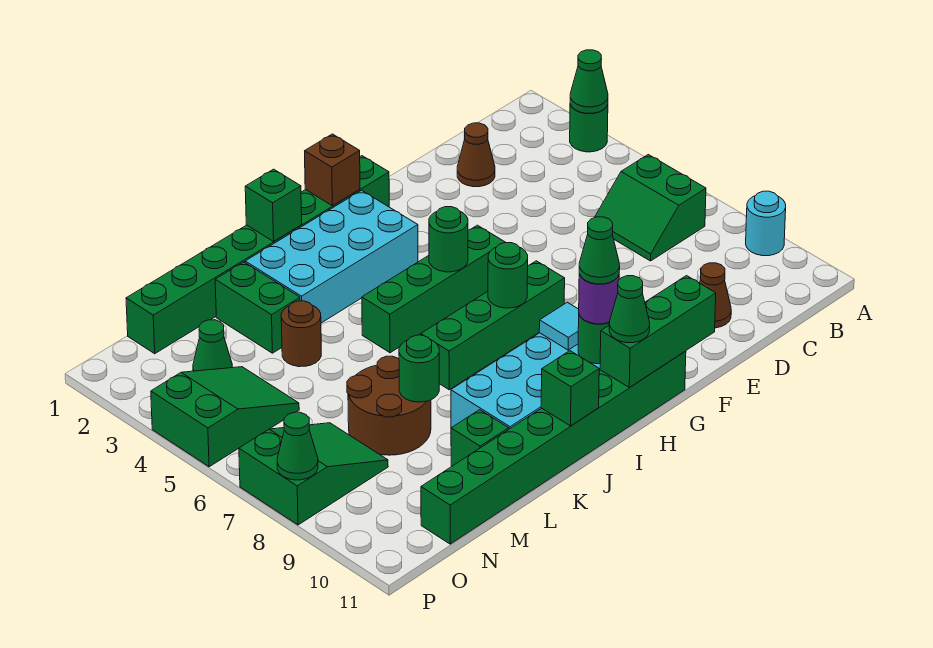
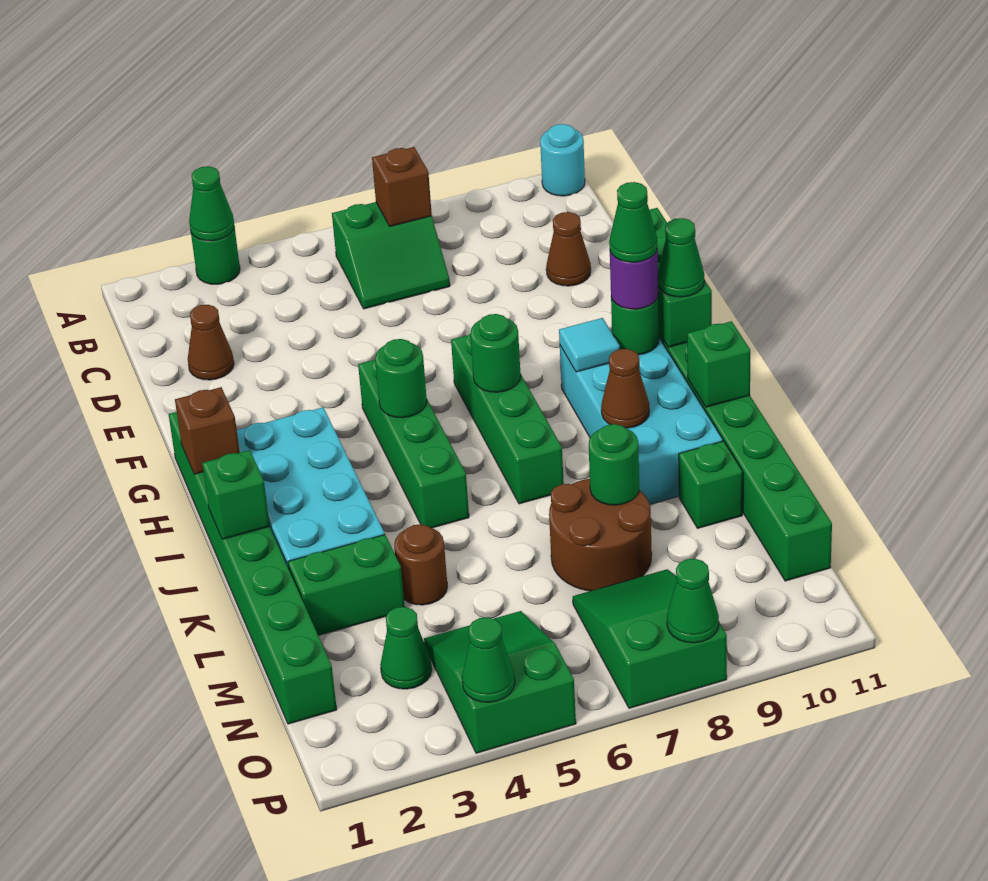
cyan 1x1 round brick [746,191,786,256] -> cyan 1x1 round brick moved to [540,124,585,196]
none -> brown 1x1 brick [372,147,432,226]
none -> brown 1x1 cone [601,349,649,428]
none -> green 1x1 cone [462,617,515,702]

